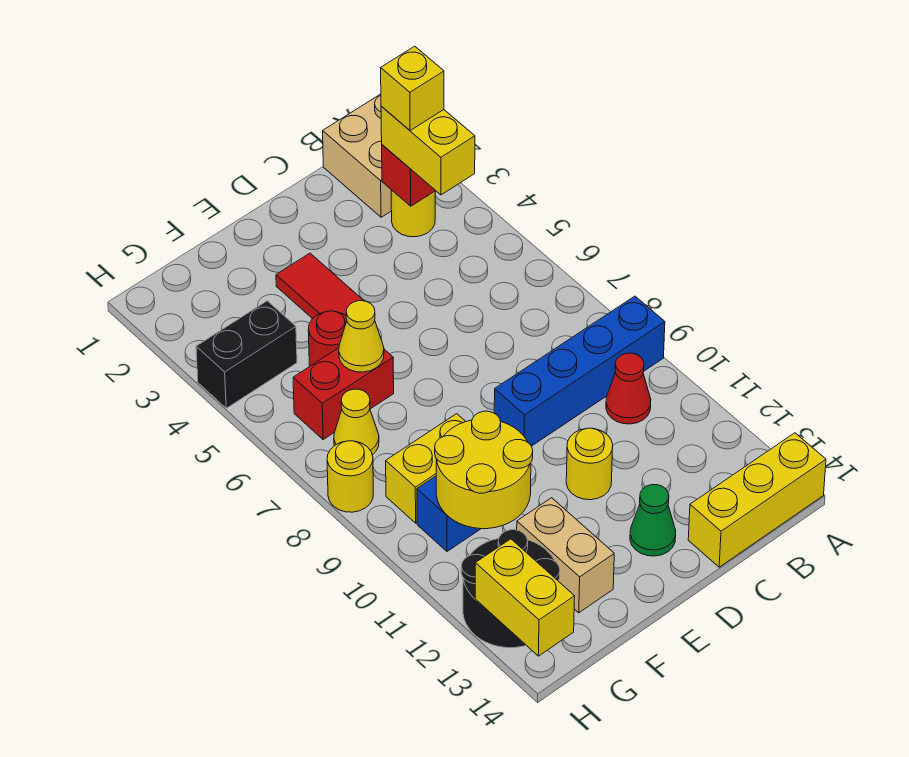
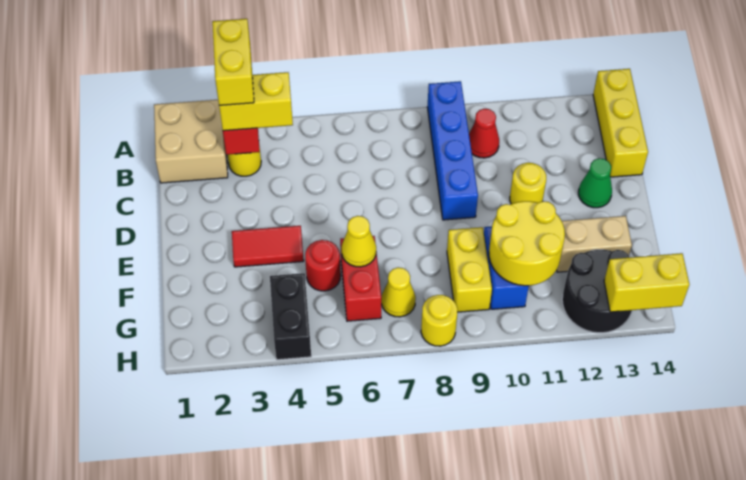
yellow 1x1 brick [381,46,444,131] -> yellow 1x2 brick [212,19,254,105]

